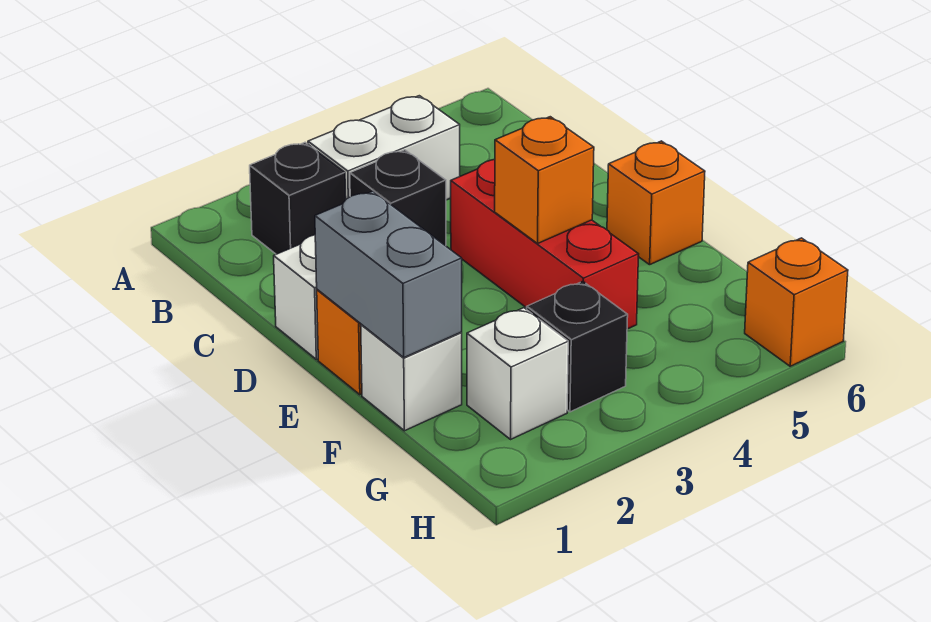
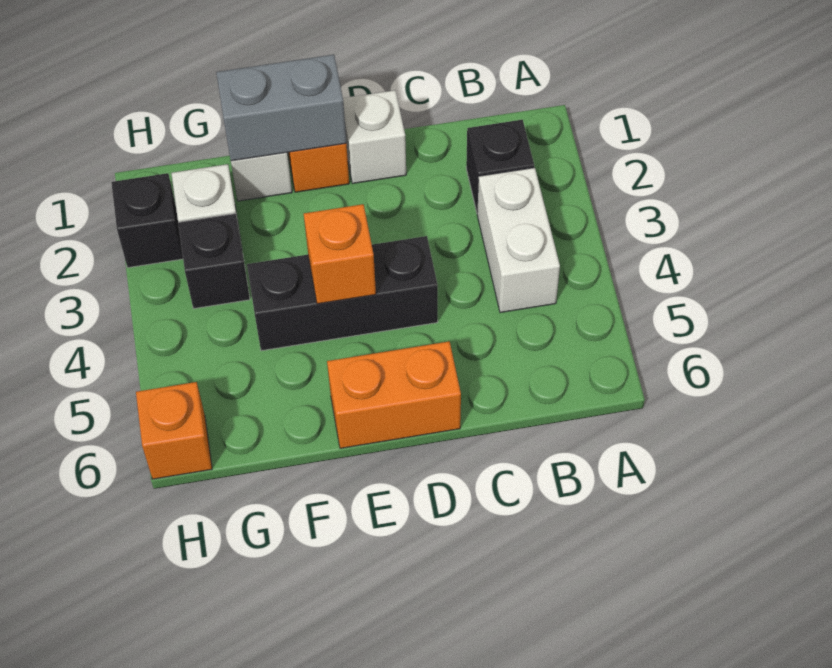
black 1x1 brick [350,150,446,246] -> black 1x1 brick moved to [111,173,183,268]
red 1x3 brick [451,160,639,329] -> black 1x3 brick [247,236,438,351]
orange 1x1 brick [607,141,705,265] -> orange 1x2 brick [327,341,461,448]

